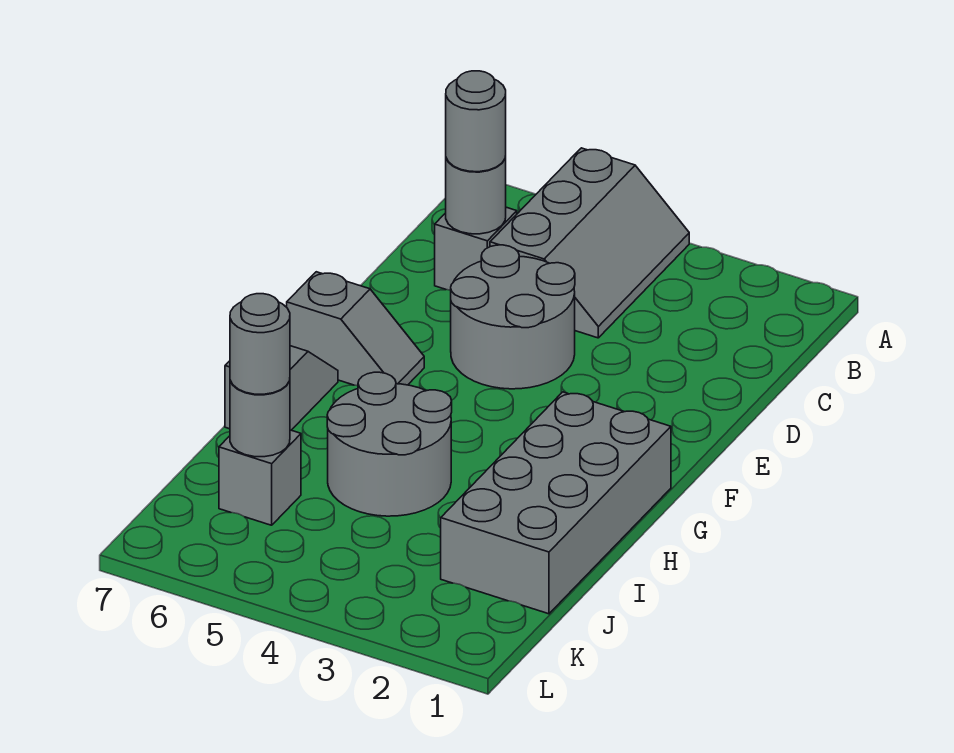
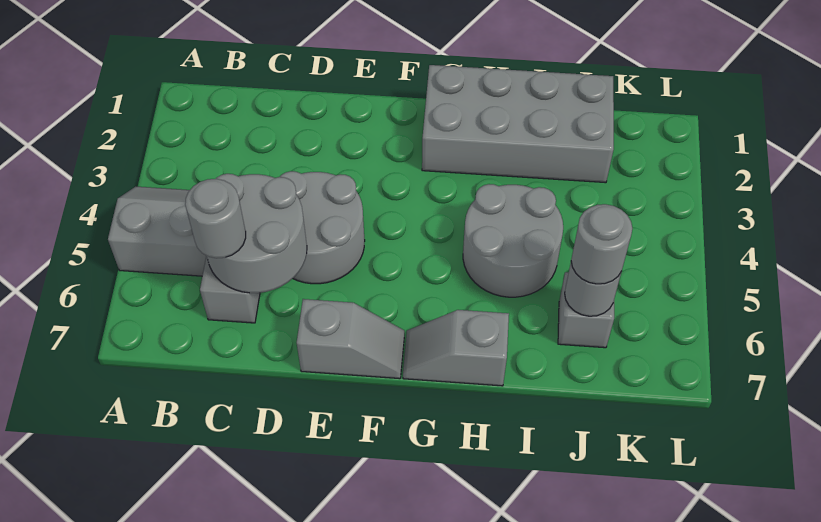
grey 1x1 round brick [446,157,506,234] -> grey 2x2 round brick [207,174,307,293]
grey 1x2 slope [287,272,424,386] -> grey 1x2 slope turned to [297,299,404,379]

